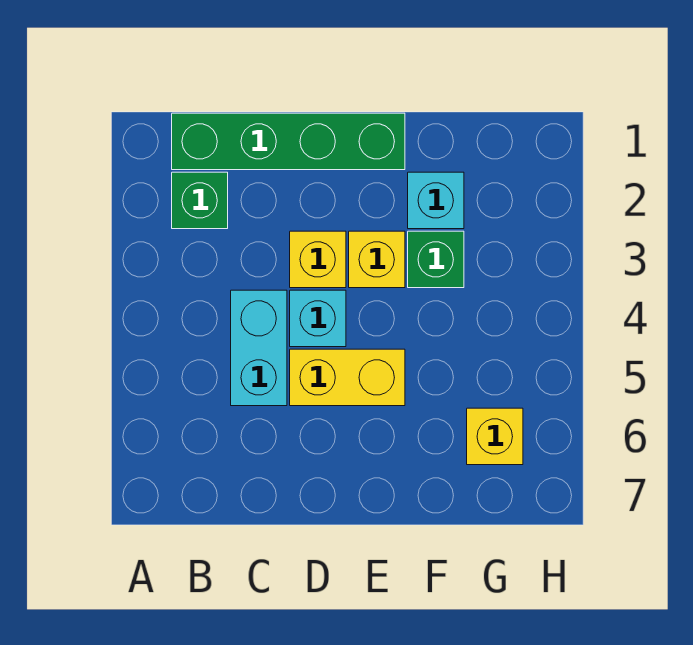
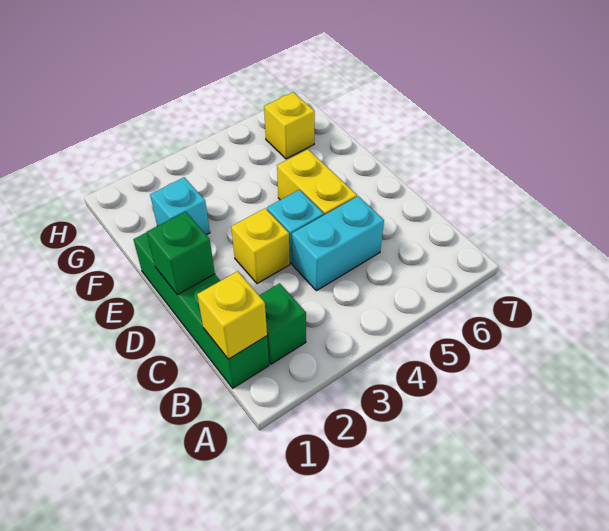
yellow 1x1 brick [349,231,405,288] -> yellow 1x1 brick moved to [197,271,267,359]
green 1x1 brick [408,231,464,288] -> green 1x1 brick moved to [147,212,215,295]

